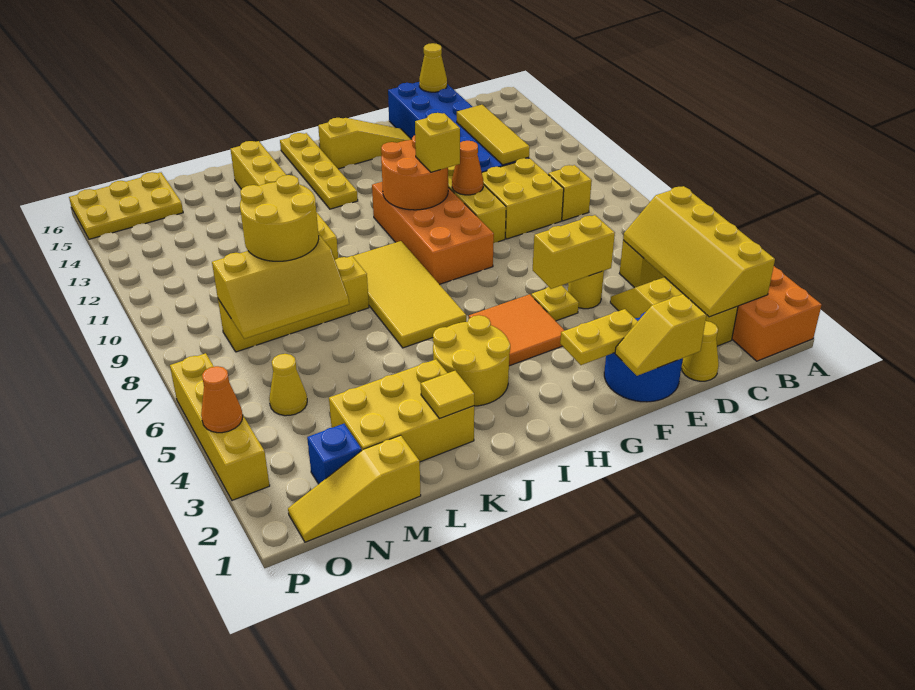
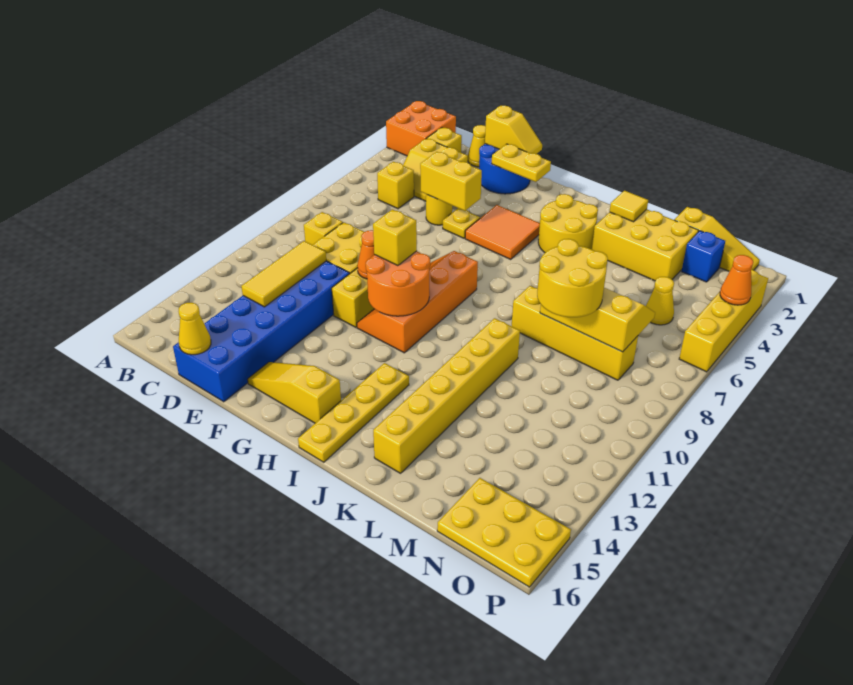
yellow 2x4 slope [623,186,775,317] -> none
orange 2x4 brick [372,182,494,284] -> orange 2x4 slope [357,251,478,353]
yellow 2x4 tile [353,241,466,348] -> none

